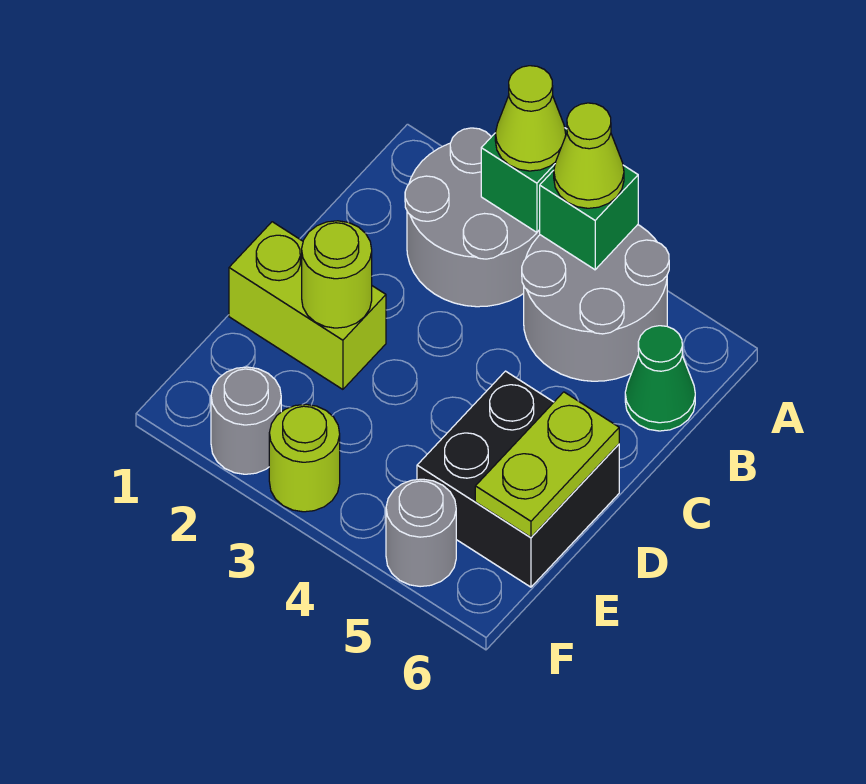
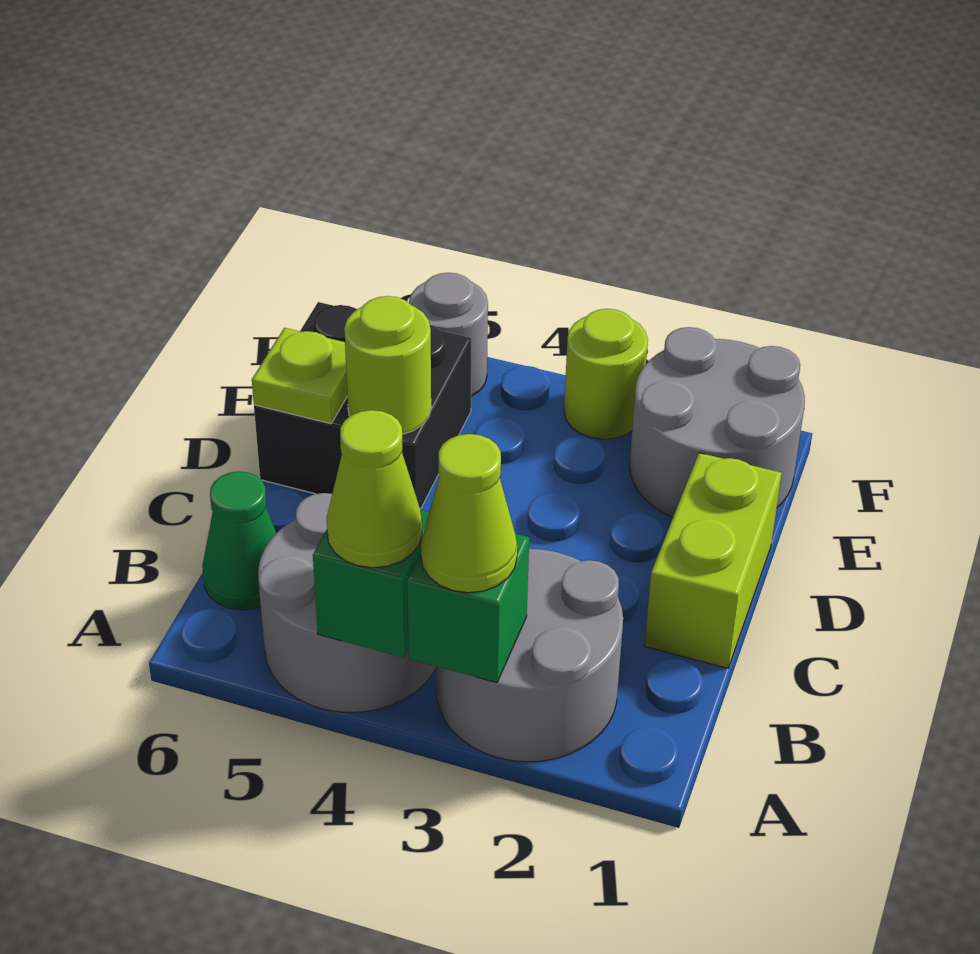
lime 1x2 brick [229,222,386,389] -> lime 1x2 brick turned to [644,453,782,668]
lime 1x1 round brick [302,221,372,328] -> lime 1x1 round brick moved to [344,296,431,434]
lime 1x2 plate [475,392,619,537] -> lime 1x1 plate [252,328,347,424]
grey 1x1 round brick [211,367,281,474] -> grey 2x2 round brick [630,327,805,517]

